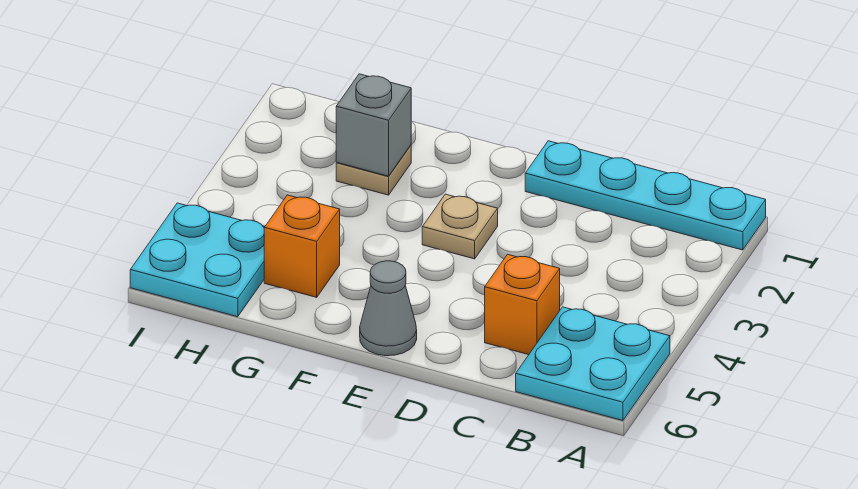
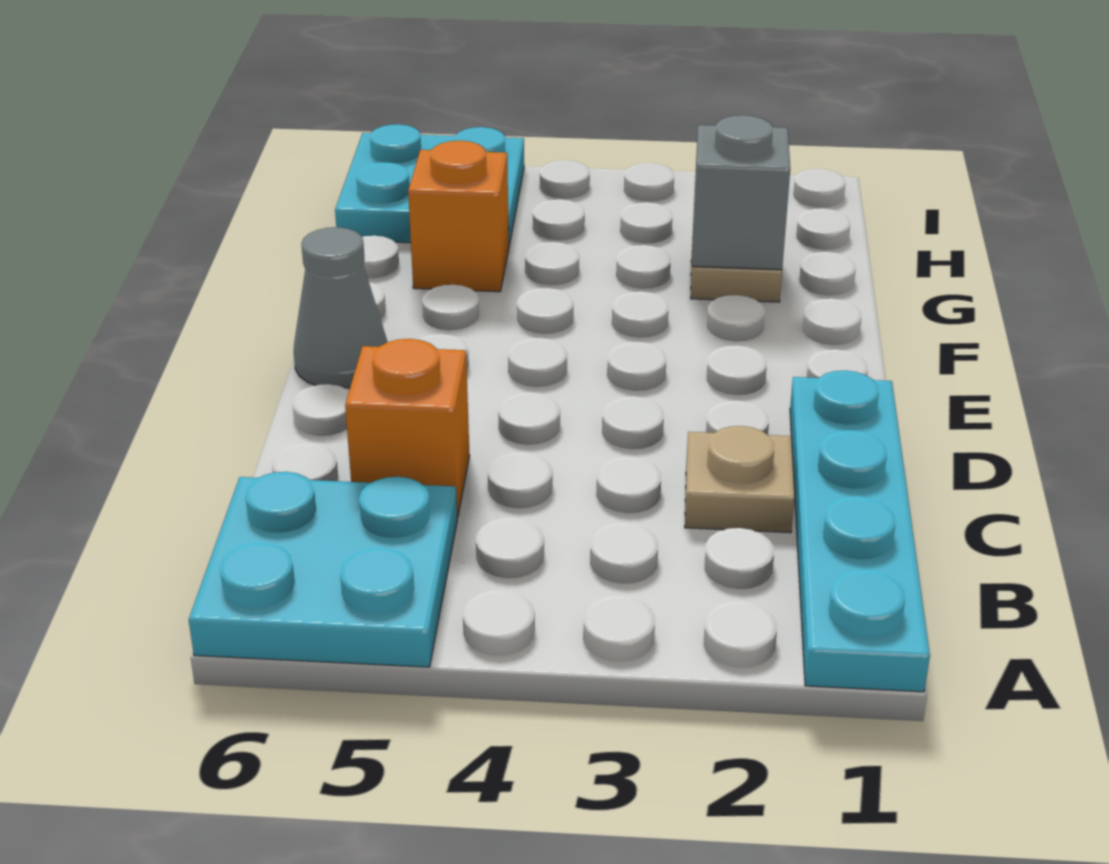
tan 1x1 plate [422,194,498,259] -> tan 1x1 plate moved to [685,426,795,533]

